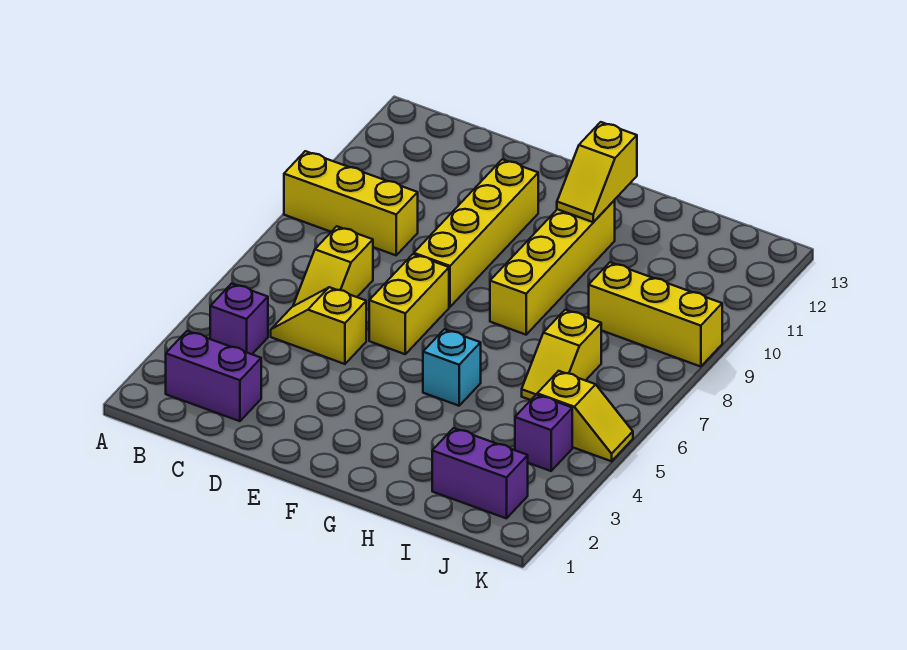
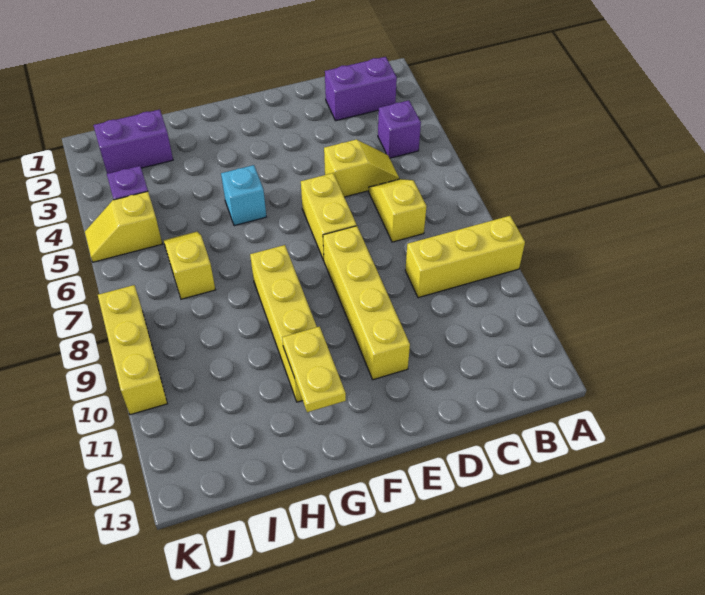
yellow 1x2 slope [557,122,637,222] -> yellow 1x2 plate [282,327,346,412]
yellow 1x3 brick [589,262,722,367] -> yellow 1x3 brick turned to [98,285,167,415]

